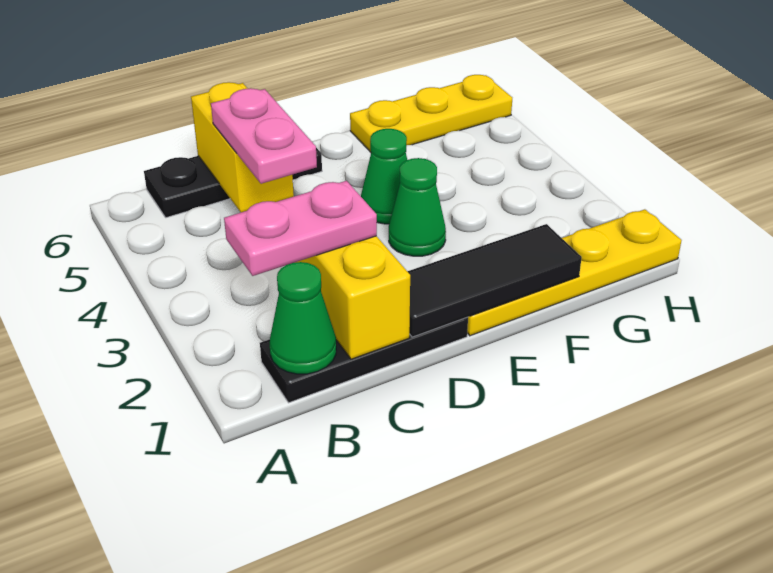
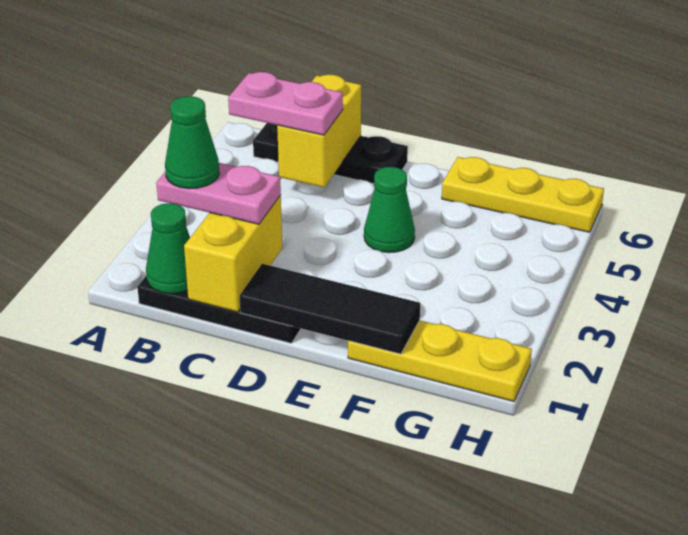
pink 1x2 plate [211,88,317,184] -> pink 1x2 plate turned to [228,72,343,135]
yellow 1x4 plate [467,209,682,336] -> yellow 1x3 plate [348,321,532,402]
green 1x1 cone [389,158,446,256] -> green 1x1 cone moved to [165,96,219,189]

